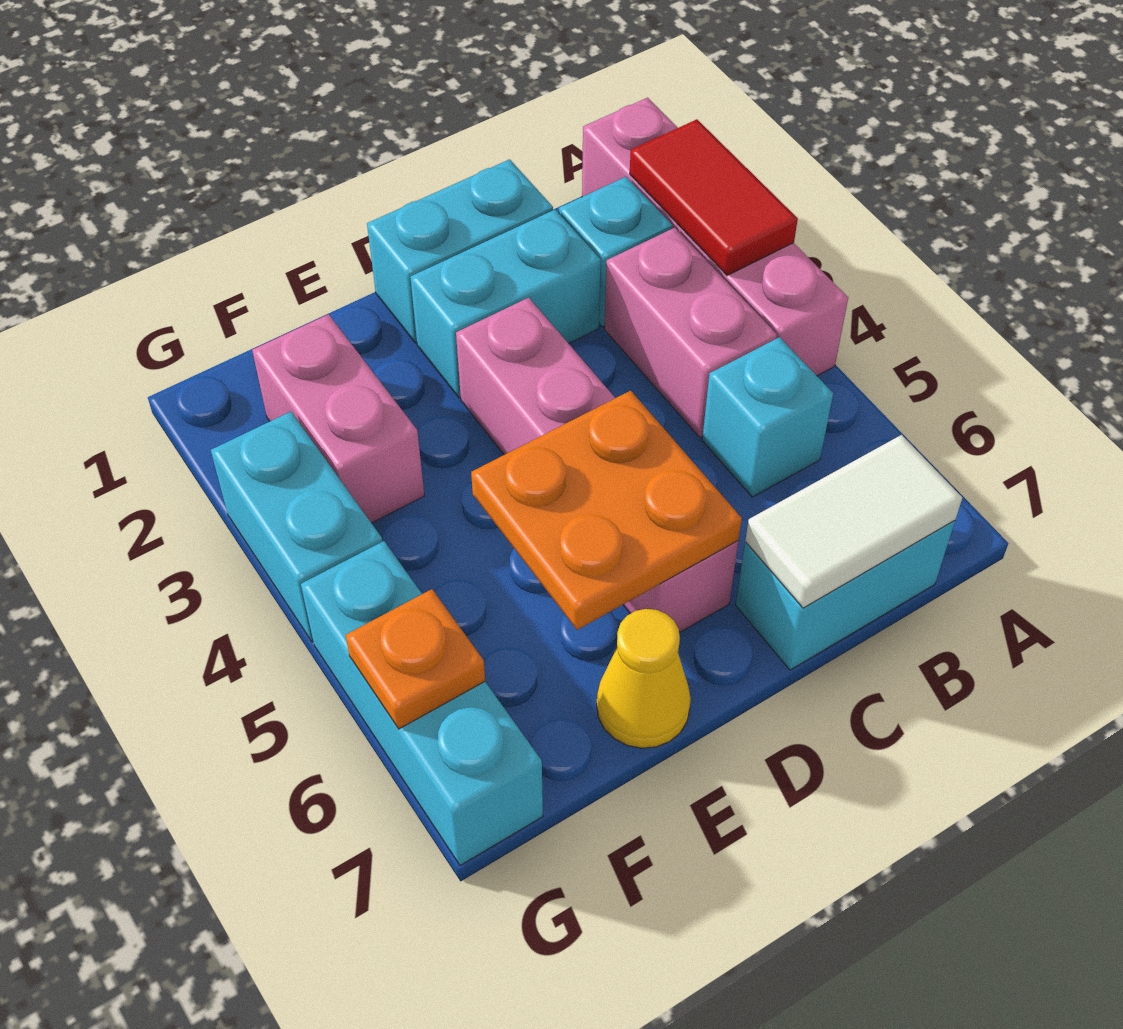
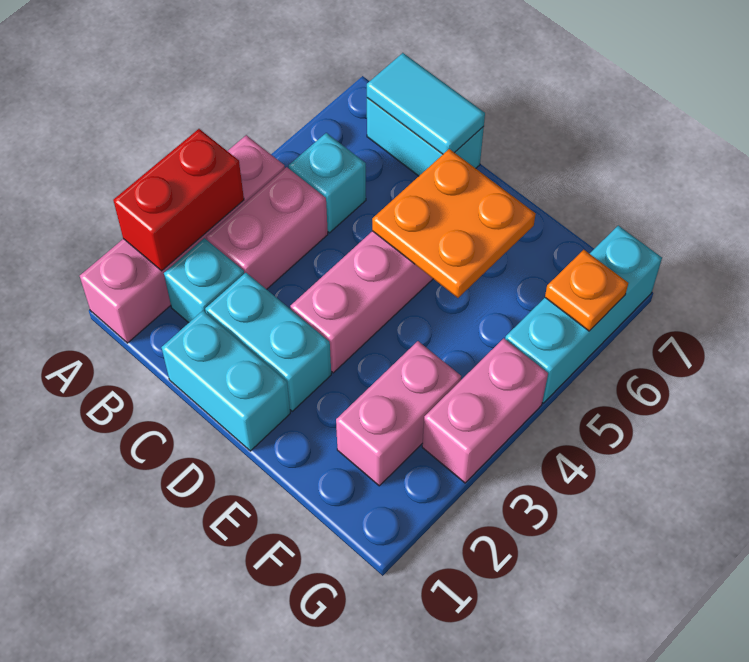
red 1x2 tile [630,119,798,276] -> red 1x2 brick [113,129,244,271]
white 1x2 tile [745,435,962,608] -> cyan 1x2 tile [367,53,485,154]
yellow 1x1 cone [597,609,691,748] -> none
cyan 1x2 brick [211,412,382,642] -> pink 1x2 brick [422,338,548,483]

